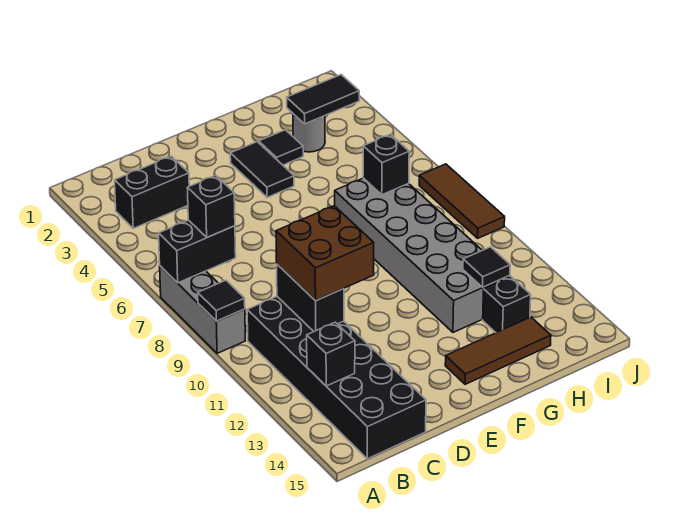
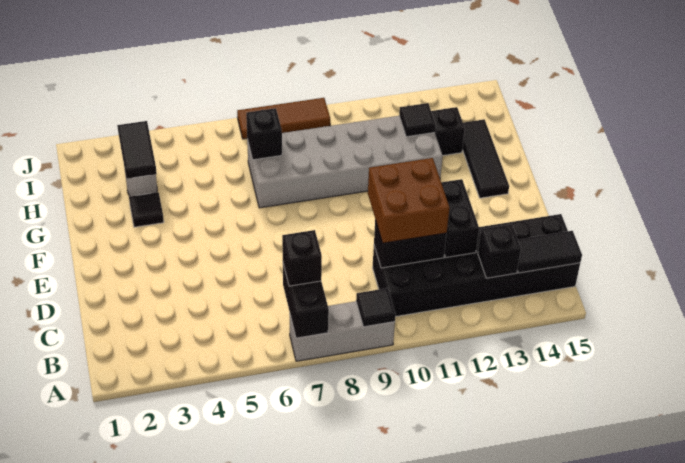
black 1x2 brick [115,156,189,228] -> black 1x2 brick moved to [441,179,479,257]
black 1x2 tile [230,142,294,197] -> black 1x2 tile moved to [517,231,582,273]
brown 1x3 tile [445,317,551,384] -> black 1x3 tile [462,119,509,198]

